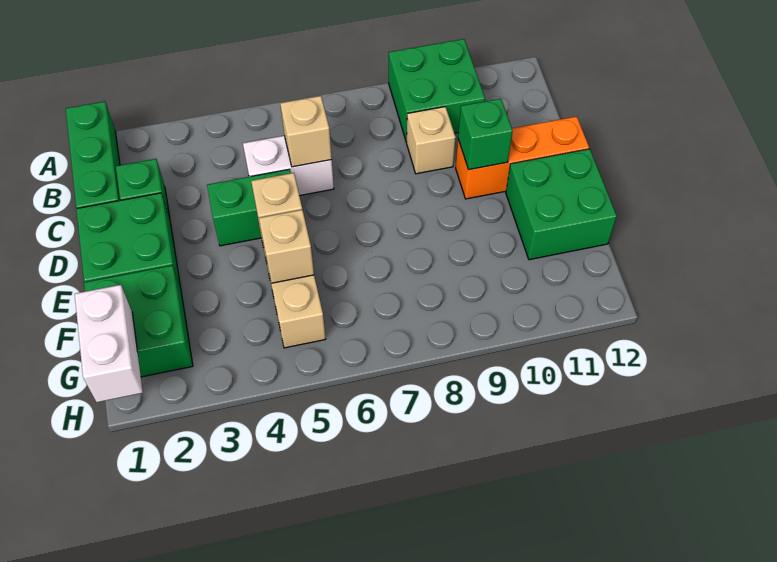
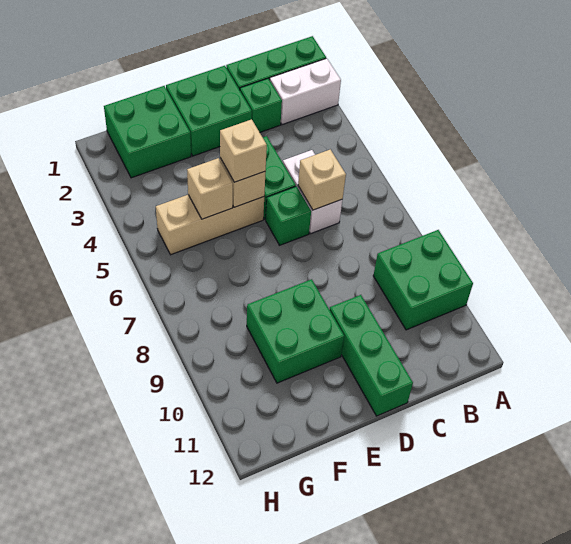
tan 1x1 brick [407,107,456,174] -> tan 1x1 brick moved to [220,119,267,182]
orange 1x3 brick [456,116,589,199] -> green 1x3 brick [329,295,413,416]
green 1x1 brick [458,99,513,170] -> green 1x1 brick moved to [266,186,311,245]
green 2x2 brick [506,149,617,260] -> green 2x2 brick moved to [247,279,344,383]
white 1x2 brick [75,285,143,402] -> white 1x2 brick moved to [270,58,341,125]

